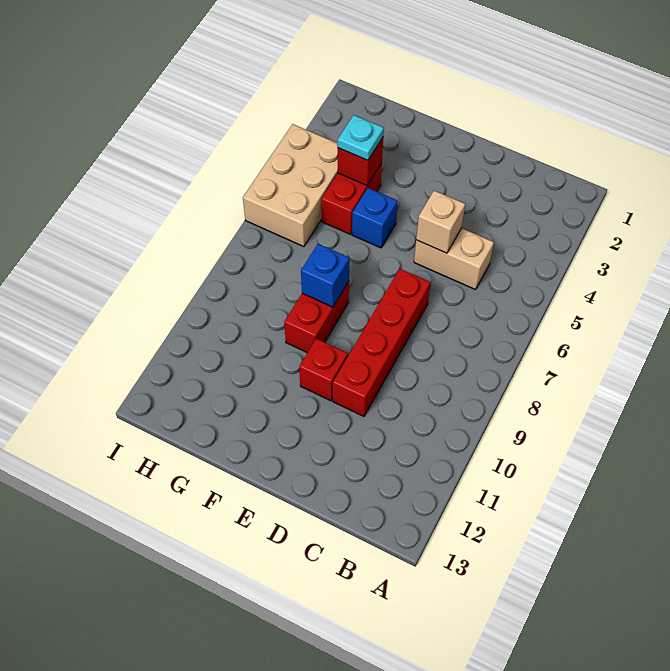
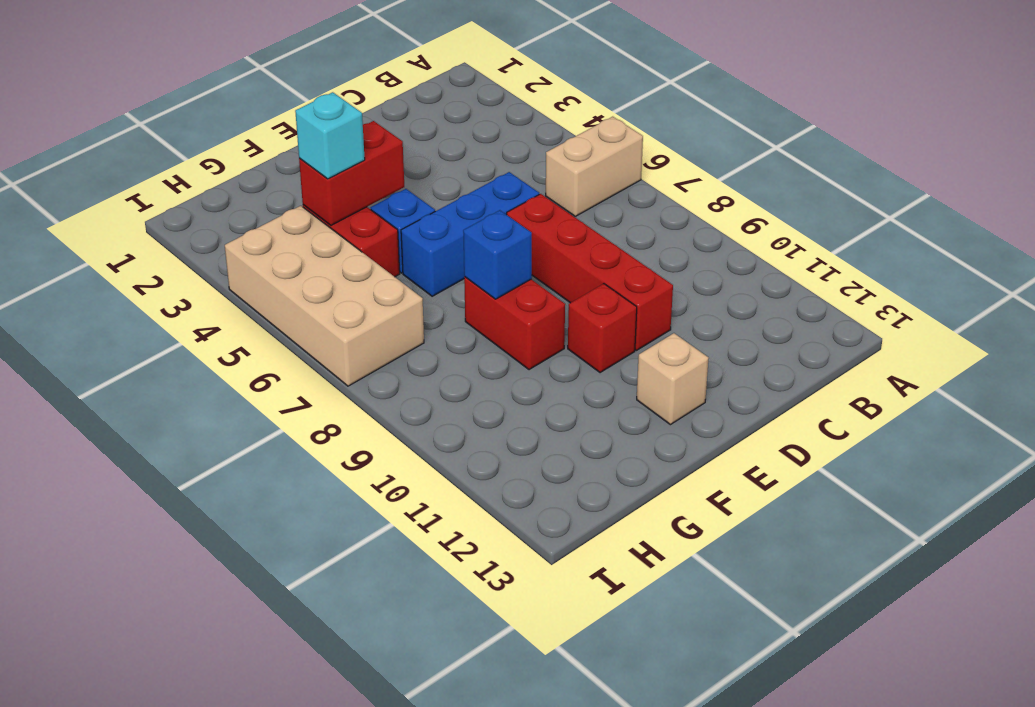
tan 1x2 brick [414,228,494,290] -> tan 1x2 brick moved to [546,117,643,216]
tan 1x1 brick [416,191,465,253] -> tan 1x1 brick moved to [637,333,709,425]
none -> blue 1x3 brick [401,172,539,296]
red 1x1 brick [338,138,383,185] -> red 1x2 brick [299,121,404,225]
cyan 1x1 plate [338,115,384,160] -> cyan 1x1 brick [295,92,365,179]
tan 2x3 brick [243,124,338,247] -> tan 2x4 brick [225,206,424,386]

